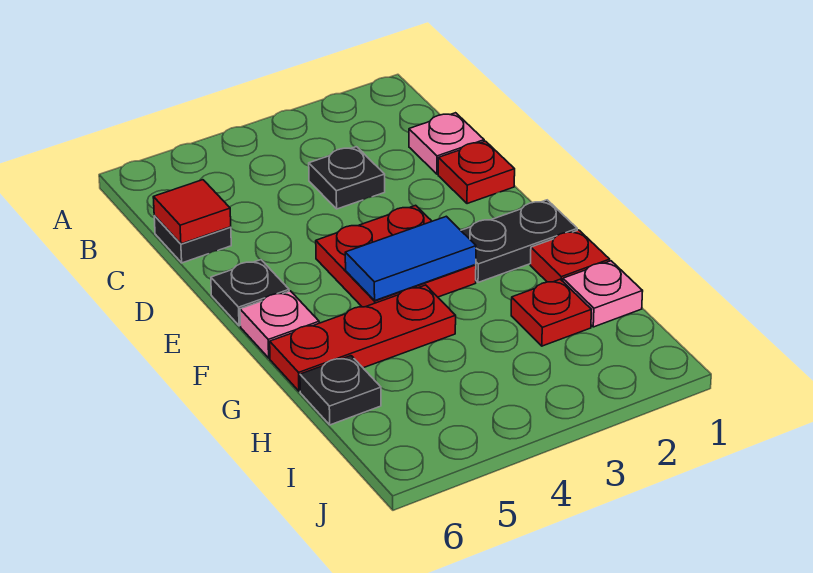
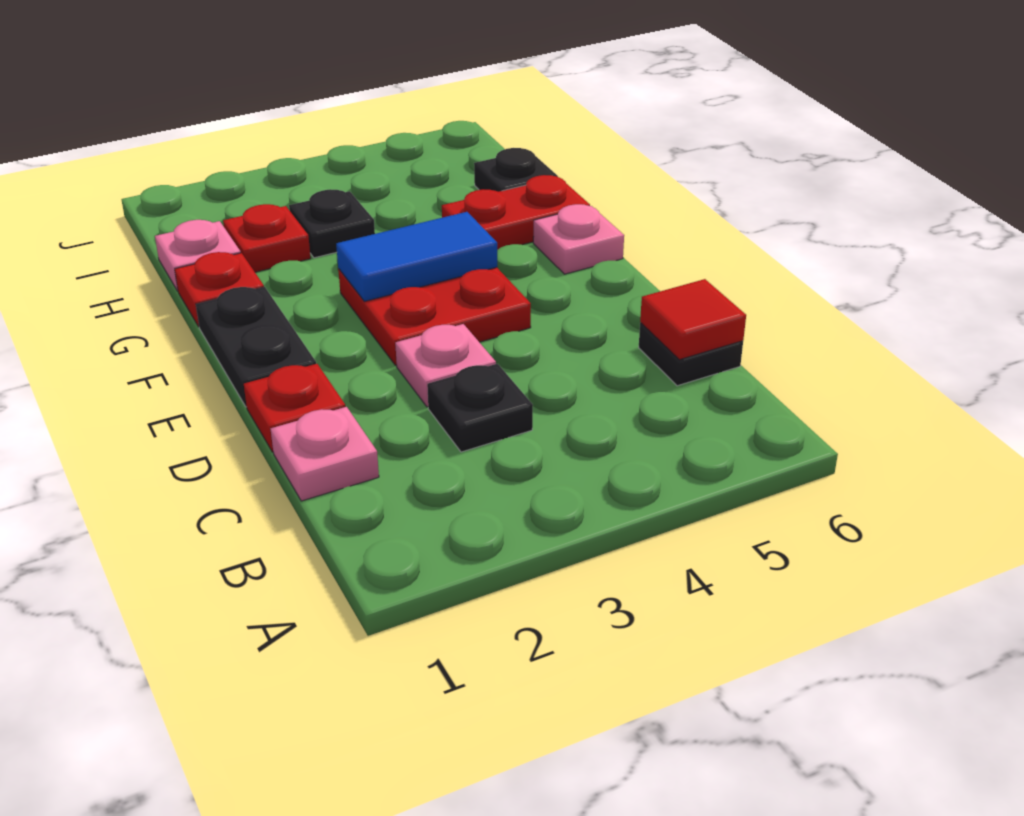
none -> pink 1x1 plate [395,324,496,407]
black 1x1 plate [211,260,289,326] -> black 1x1 plate moved to [289,189,375,258]
black 1x2 plate [461,200,577,282] -> black 1x2 plate turned to [196,287,316,407]
red 1x3 plate [270,285,456,391] -> red 1x2 plate [442,175,590,250]

